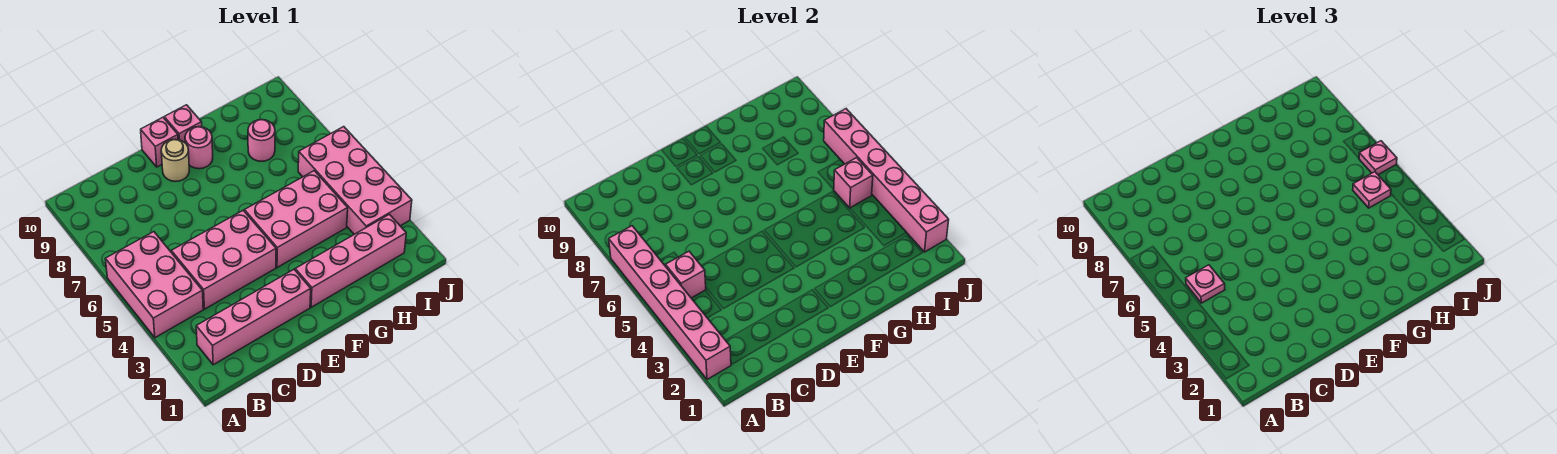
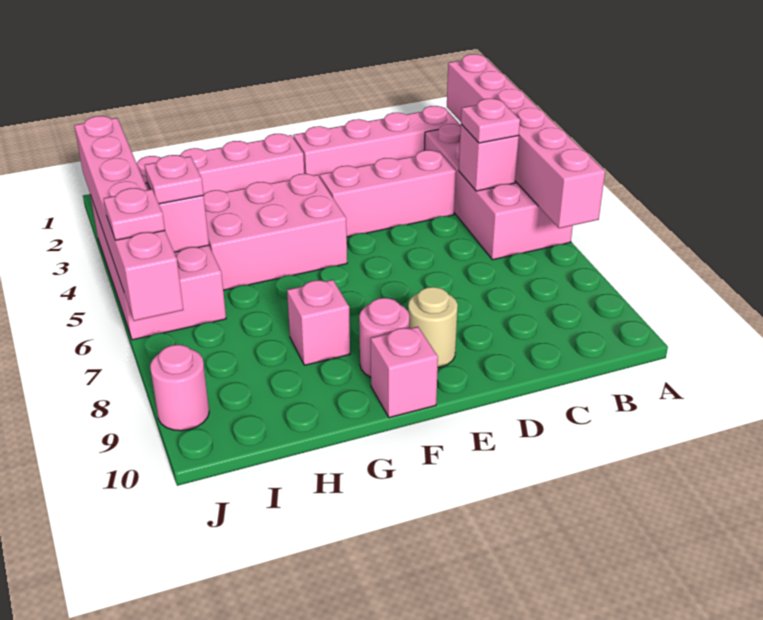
pink 2x3 brick [105,232,203,338] -> pink 2x4 brick [424,124,573,260]
pink 2x3 brick [171,210,276,309] -> pink 1x3 brick [320,150,456,237]
pink 1x1 brick [141,117,178,167] -> pink 1x1 brick moved to [287,280,350,365]
pink 1x1 round brick [248,120,275,161] -> pink 1x1 round brick moved to [150,345,209,431]

